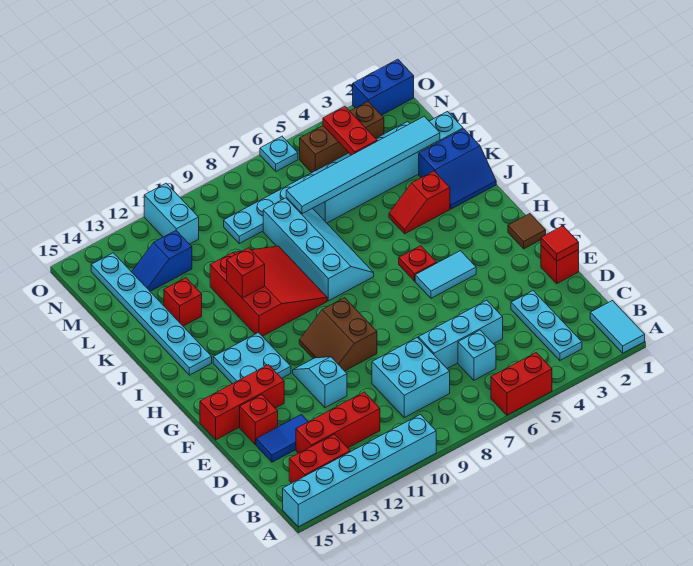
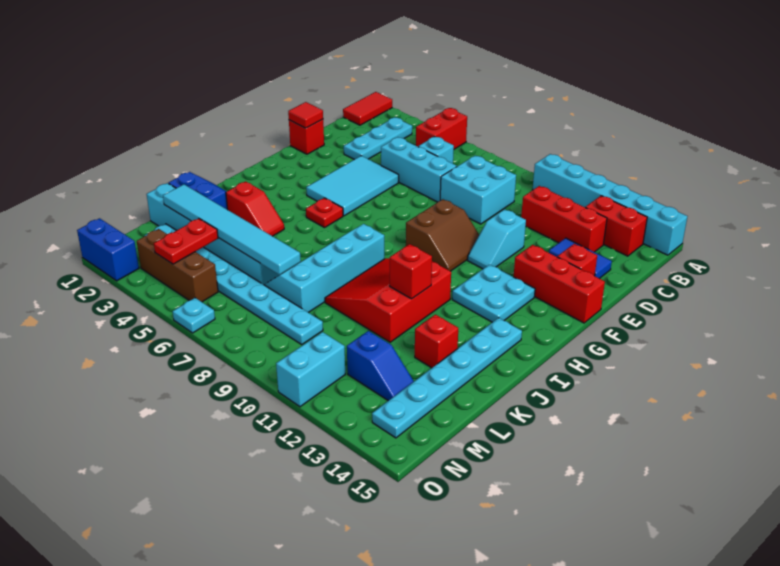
cyan 1x2 tile [590,301,645,353] -> red 1x2 tile [343,92,392,125]
red 1x2 brick [491,353,552,415] -> red 1x2 brick turned to [416,108,467,149]
brown 1x1 tile [508,214,546,249] -> none
cyan 1x2 tile [415,251,476,298] -> cyan 2x3 tile [306,156,399,216]

